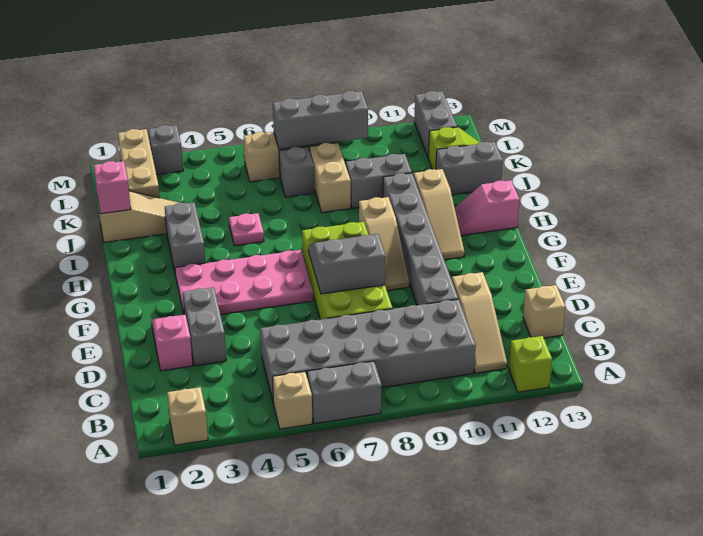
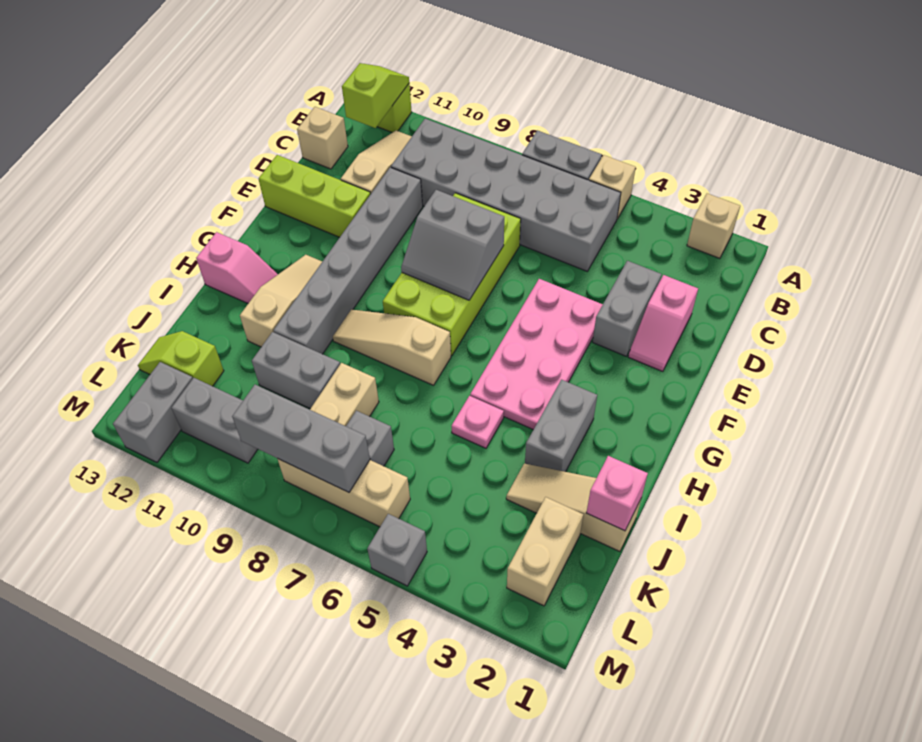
none -> lime 1x2 slope [342,63,409,128]
none -> lime 1x3 brick [259,155,371,237]
pink 2x4 plate [175,250,313,314] -> pink 2x4 plate turned to [470,279,603,430]
tan 1x3 slope [359,197,409,290] -> tan 1x3 slope turned to [333,310,451,385]
grey 1x2 brick [436,142,503,195] -> grey 1x2 brick moved to [172,378,258,463]
tan 1x3 brick [118,129,160,198] -> tan 1x2 brick [507,497,583,606]
grey 1x1 brick [148,125,183,175] -> grey 1x1 brick moved to [367,514,427,586]

